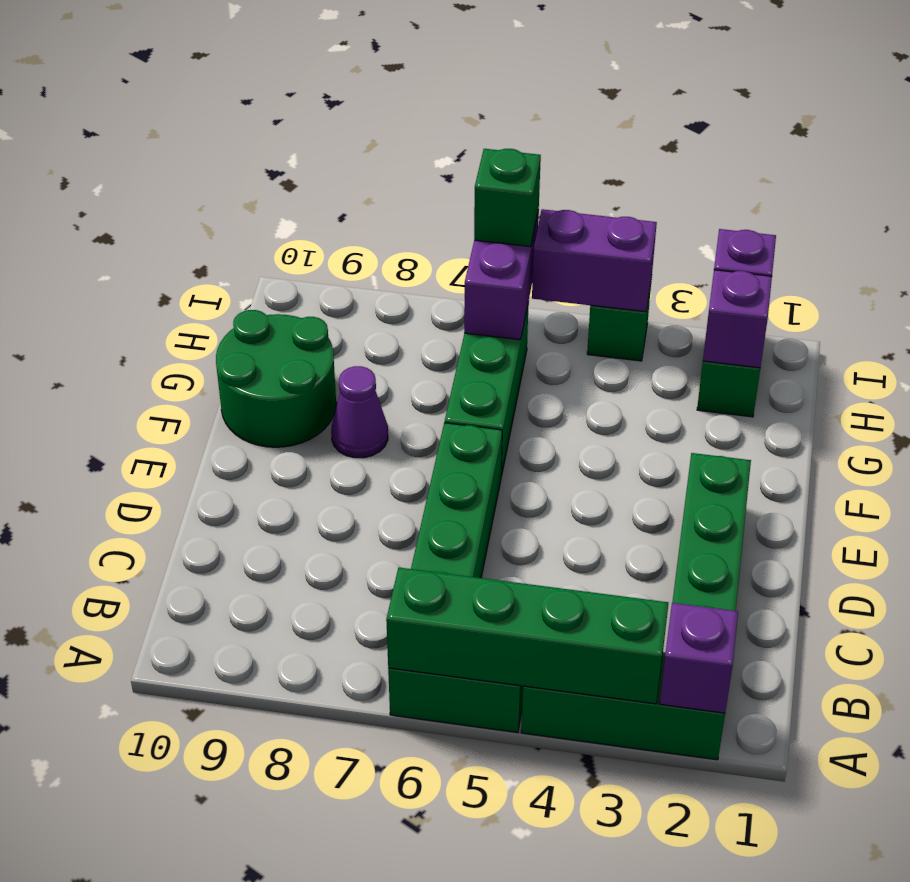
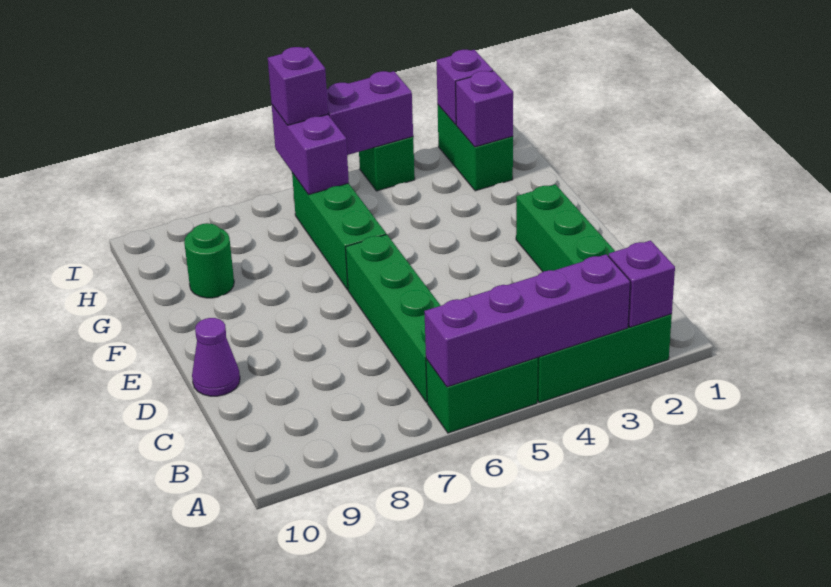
green 1x4 brick [386,568,668,704] -> purple 1x4 brick [424,254,630,387]
purple 1x1 cone [331,366,388,458] -> purple 1x1 cone moved to [192,318,240,396]
green 2x2 round brick [216,310,336,447] -> green 1x1 round brick [184,223,234,298]
green 1x1 brick [474,149,541,247] -> purple 1x1 brick [268,47,328,125]

